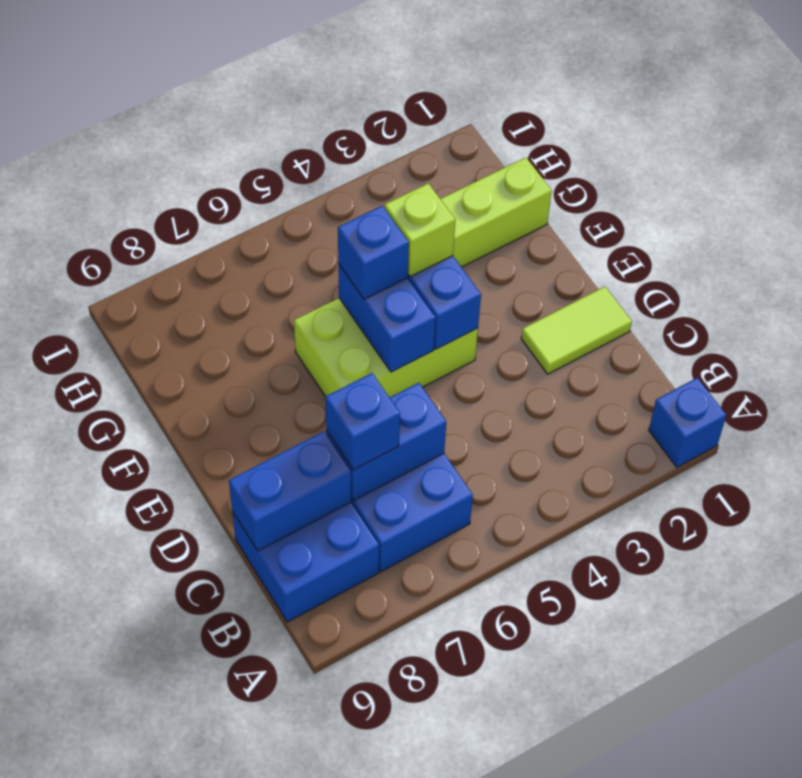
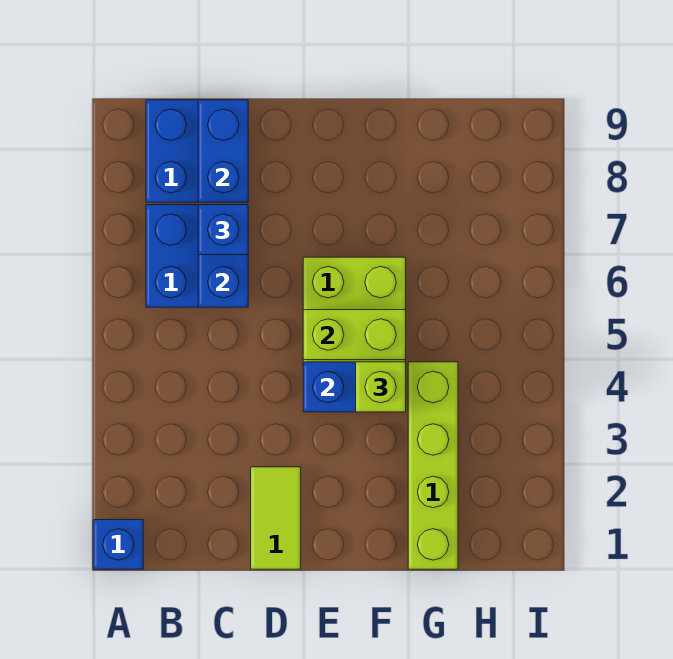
blue 1x2 brick [338,264,436,372] -> lime 1x2 brick [303,310,406,360]
blue 1x1 brick [338,206,409,299] -> none

